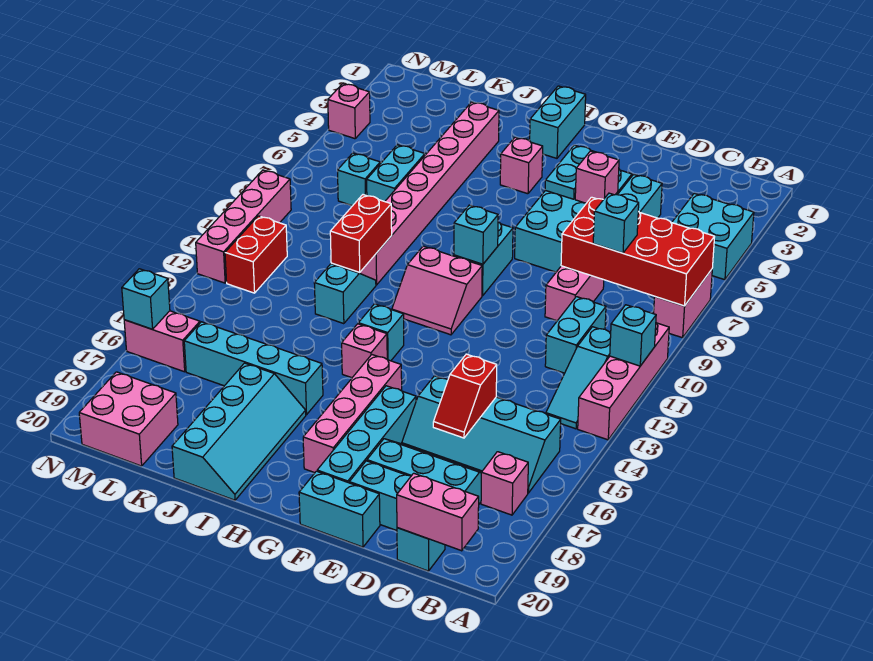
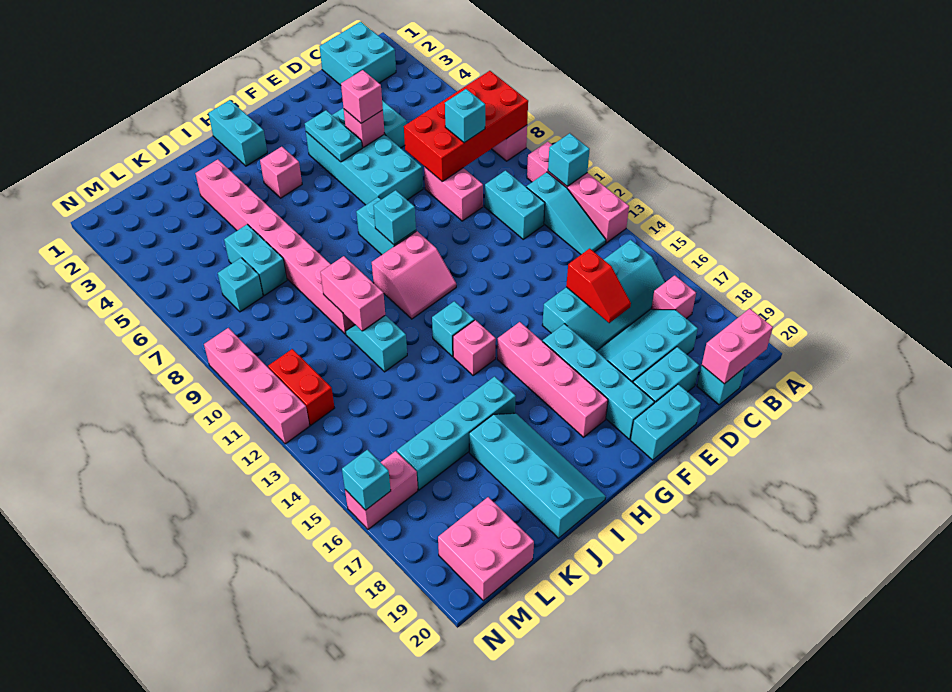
cyan 2x2 brick [672,193,754,280] -> cyan 2x2 brick moved to [319,22,396,85]
red 1x2 brick [330,195,392,272] -> pink 1x2 brick [320,256,385,331]
pink 1x1 brick [328,84,370,139] -> pink 1x1 brick moved to [341,70,383,123]

